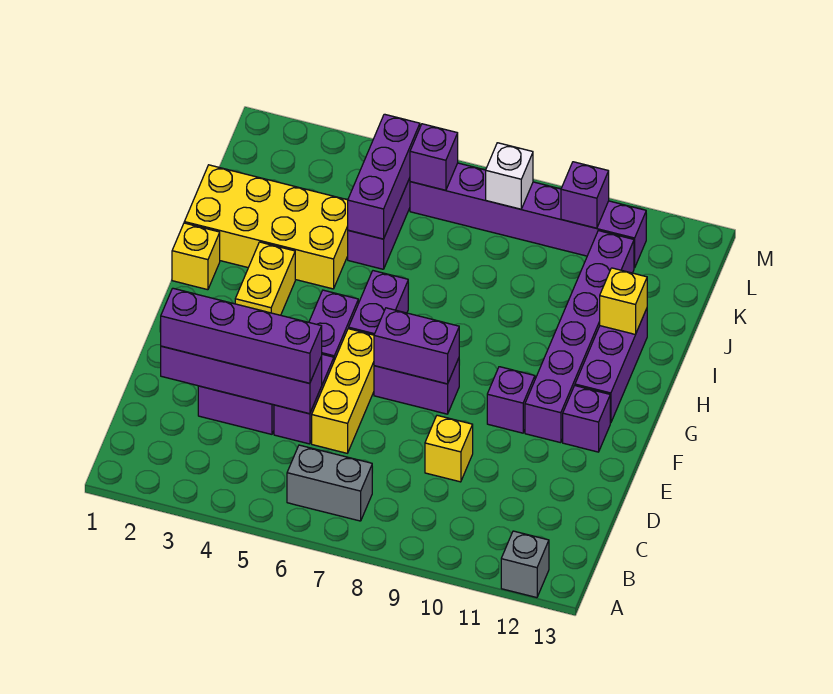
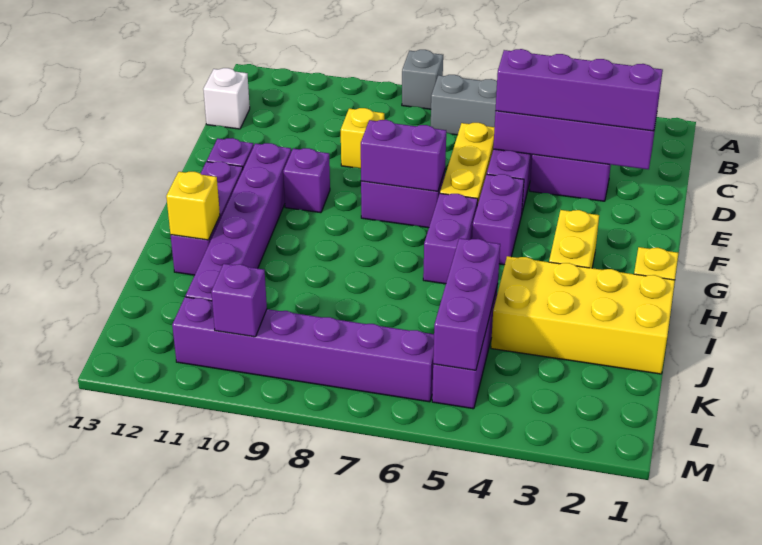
grey 1x1 brick [501,531,549,598] -> grey 1x1 brick moved to [402,50,443,109]
purple 1x1 brick [410,124,458,190] -> none
white 1x1 brick [486,143,533,209] -> white 1x1 brick moved to [203,68,250,129]

